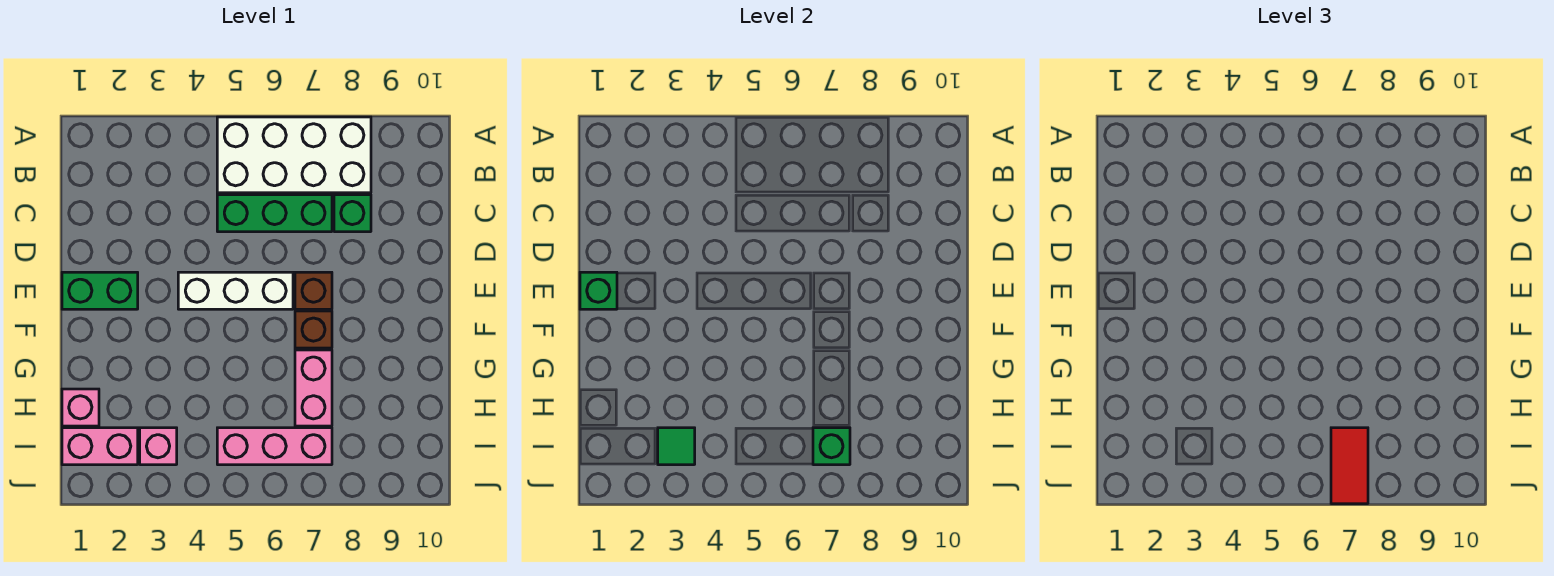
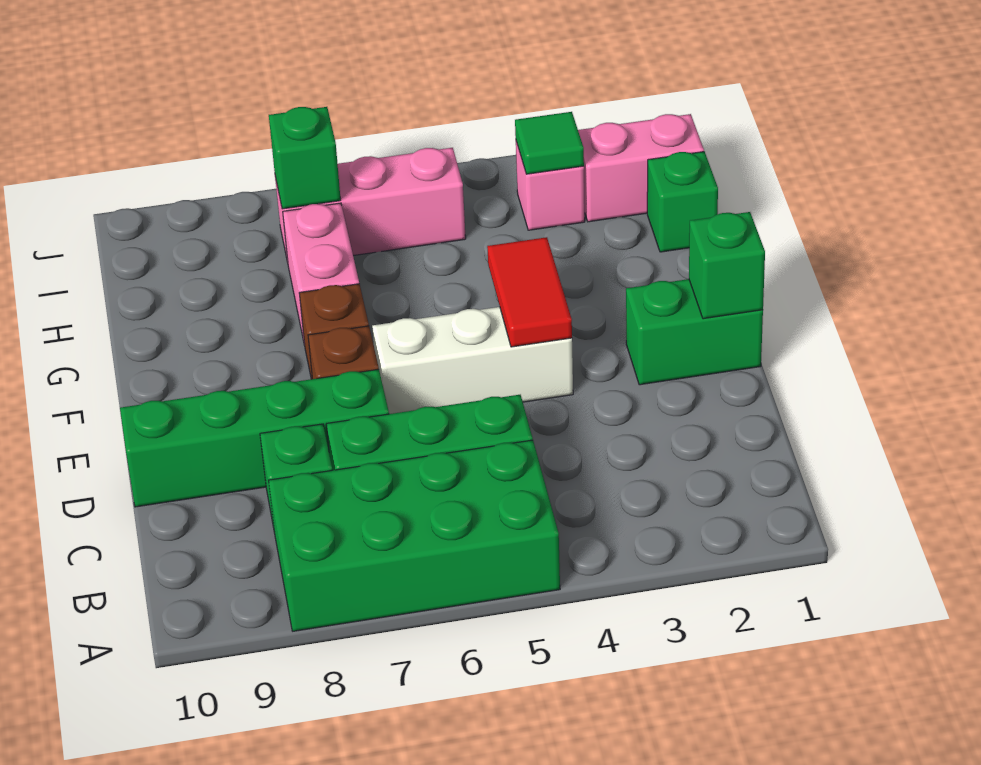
white 2x4 brick [217,117,371,193] -> green 2x4 brick [268,440,560,631]
none -> green 1x4 brick [120,369,389,507]
pink 1x1 brick [62,389,99,426] -> green 1x1 brick [647,152,718,252]
red 1x2 tile [1331,428,1368,504] -> red 1x2 tile moved to [487,237,572,347]

